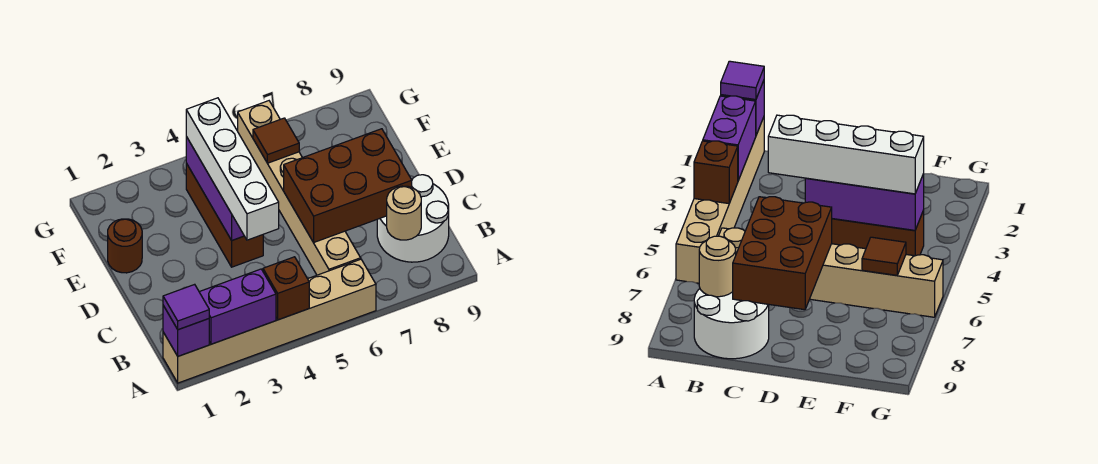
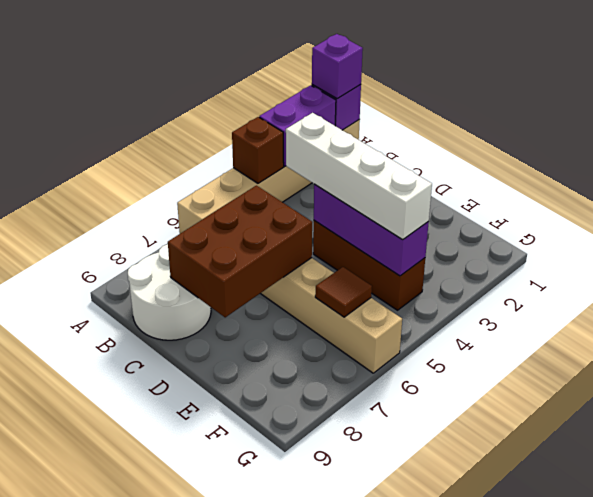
purple 1x1 tile [163,284,209,330] -> purple 1x1 brick [312,34,363,99]
tan 1x1 round brick [387,186,421,240] -> none
brown 1x1 round brick [108,219,142,273] -> none

